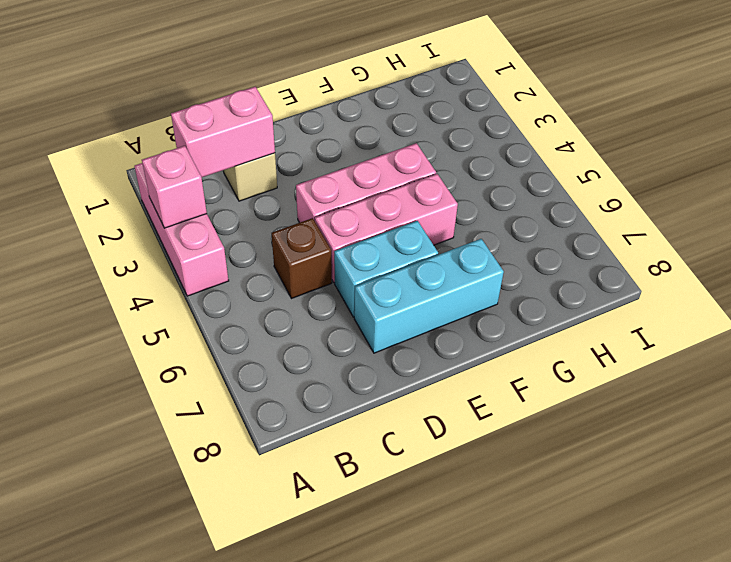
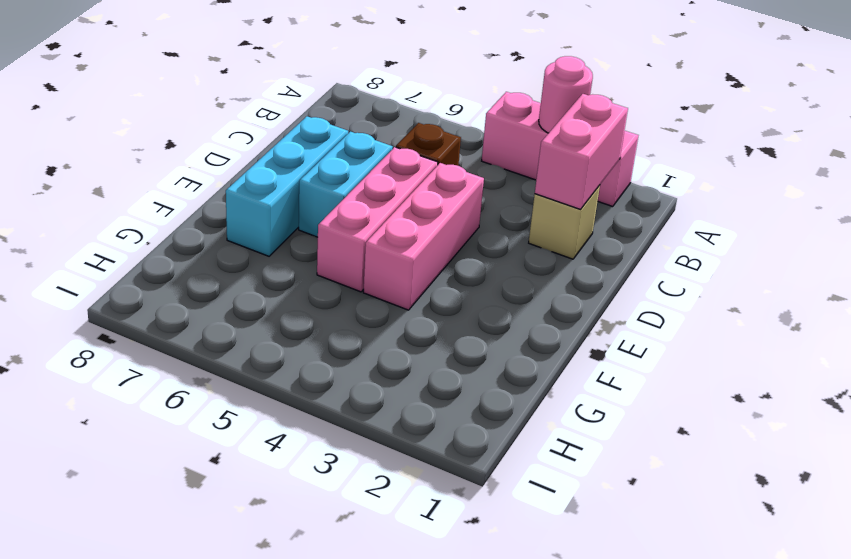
pink 1x1 brick [142,146,207,228] -> pink 1x1 round brick [539,56,593,133]

